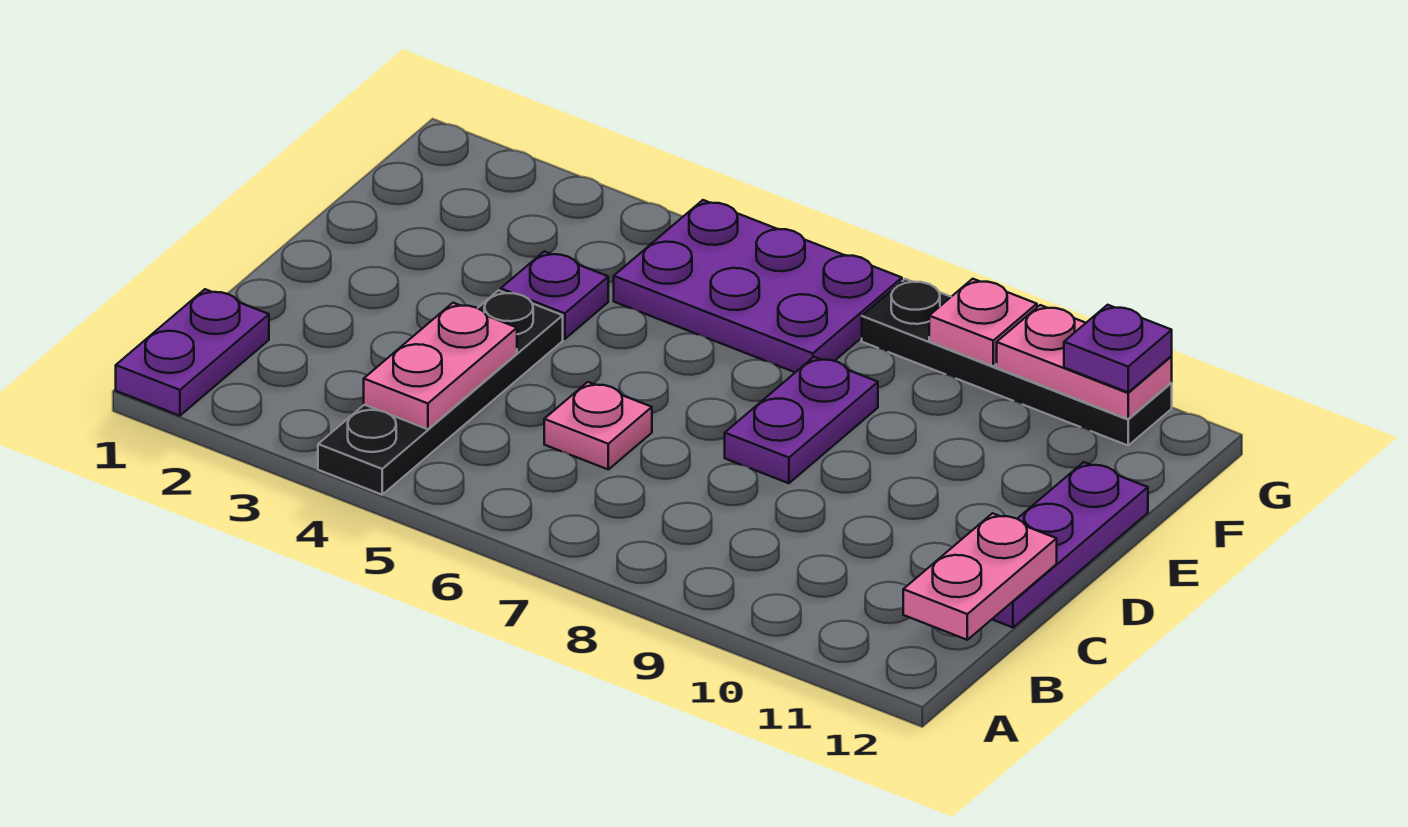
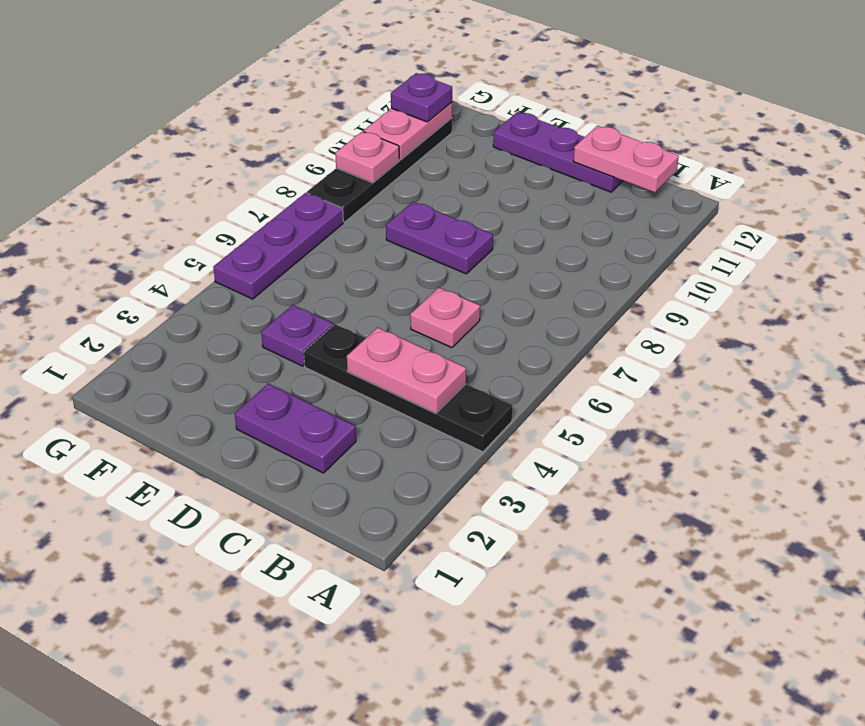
purple 1x2 plate [116,289,269,416] -> purple 1x2 plate moved to [235,383,356,473]
purple 2x3 plate [614,200,902,372] -> purple 1x3 plate [213,193,343,299]

